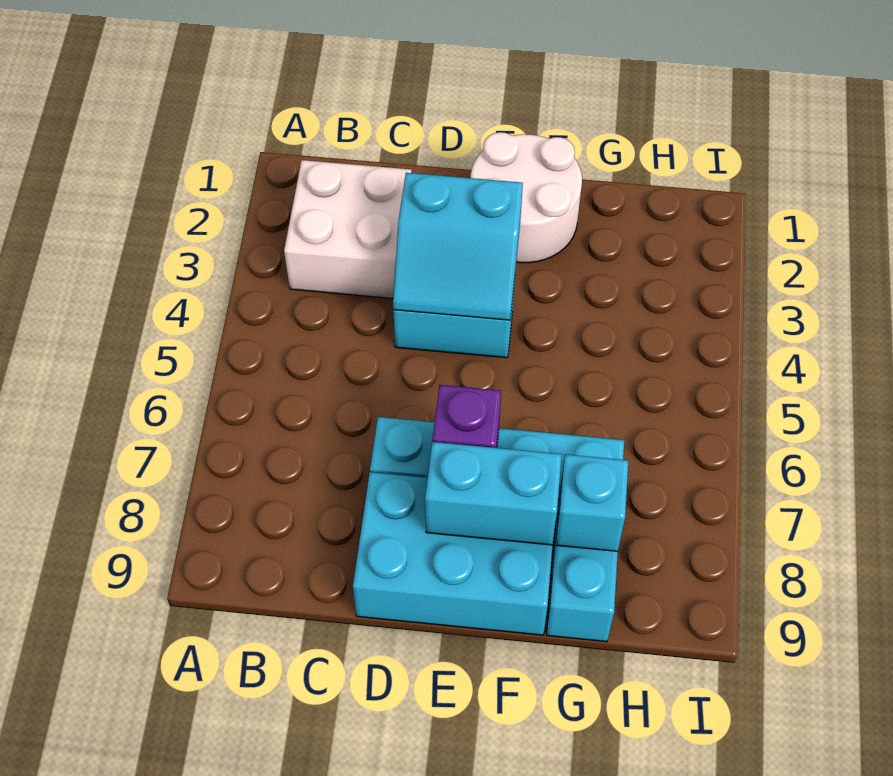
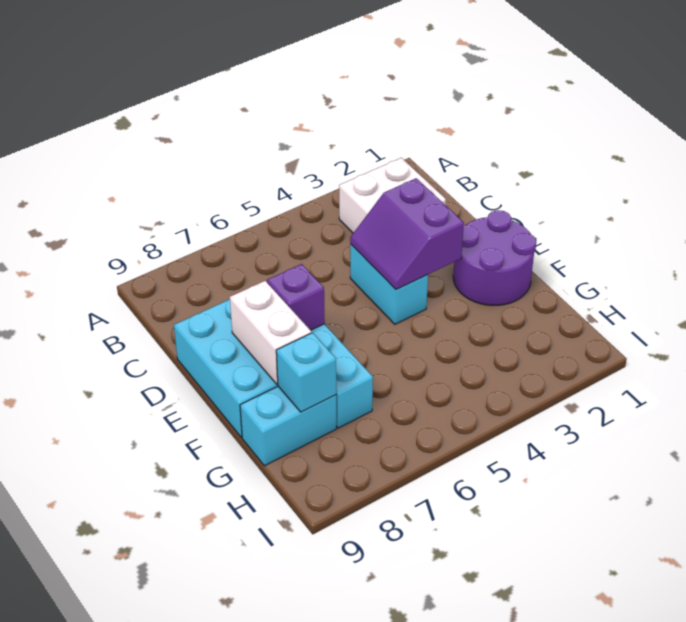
cyan 2x2 slope [393,173,523,320] -> purple 2x2 slope [350,178,464,290]
white 2x2 round brick [471,132,582,263] -> purple 2x2 round brick [453,210,537,305]
cyan 1x2 brick [425,442,562,545] -> white 1x2 brick [230,281,311,384]

